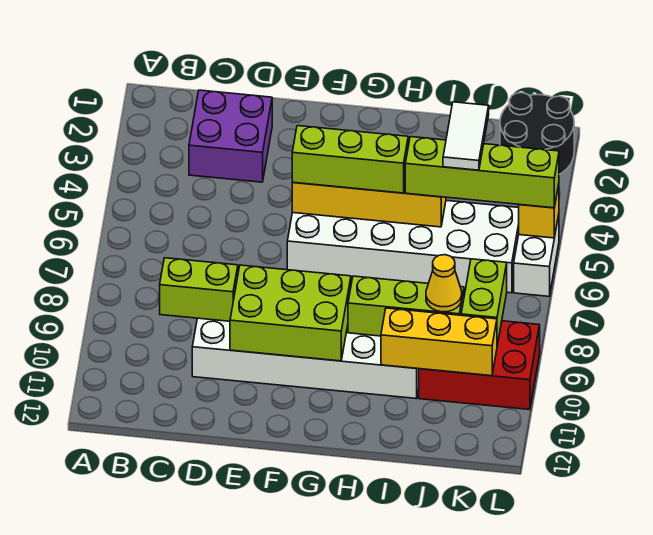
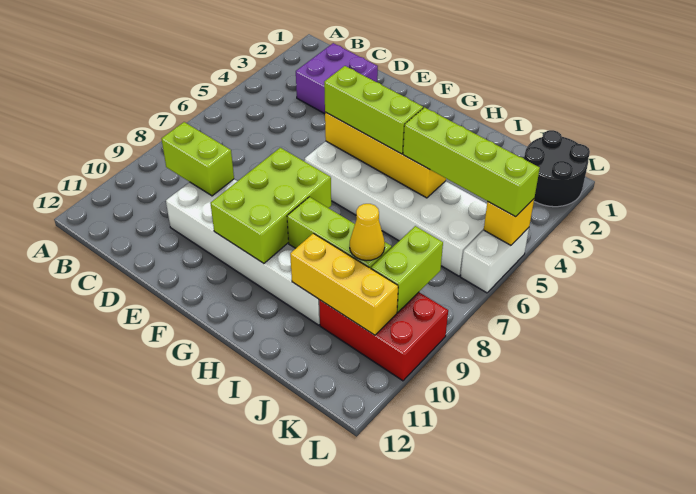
lime 2x3 brick [230,265,351,361] -> lime 2x3 brick turned to [210,148,331,263]
white 1x2 tile [443,102,489,170] -> none

